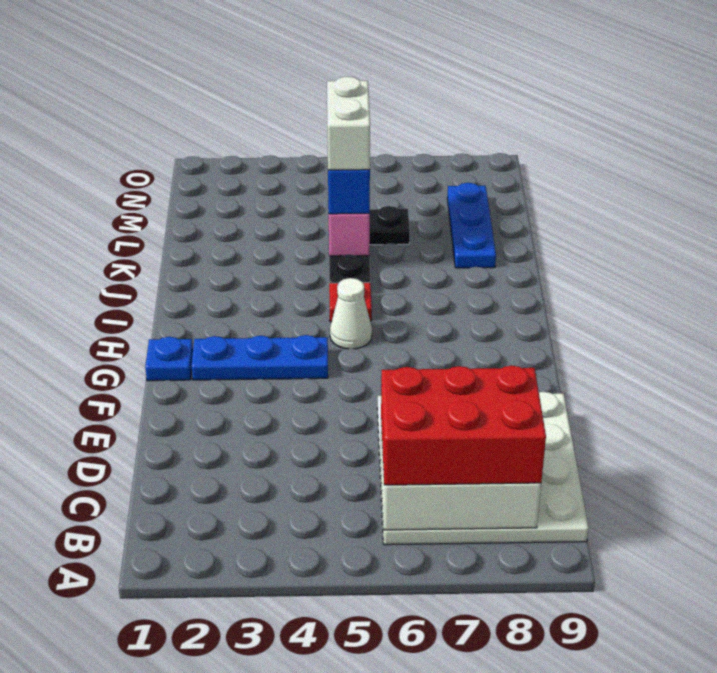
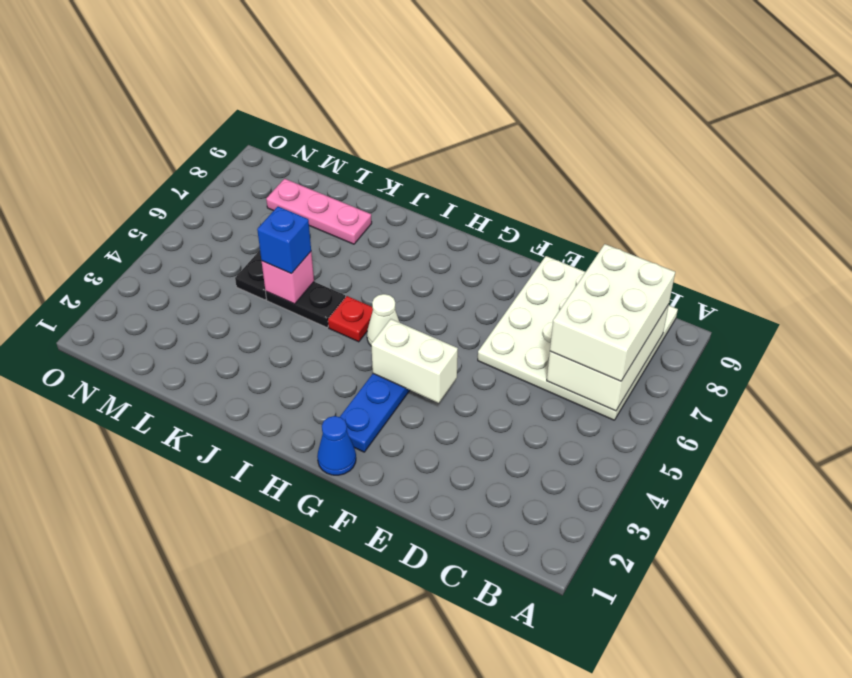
red 2x3 brick [381,365,546,485] -> white 2x3 brick [550,244,675,381]
blue 1x1 plate [145,337,193,381] -> blue 1x1 cone [317,416,356,475]
white 1x2 brick [327,77,370,170] -> white 1x2 brick moved to [371,319,458,403]
blue 1x3 plate [447,183,496,268] -> pink 1x3 plate [266,179,372,244]

